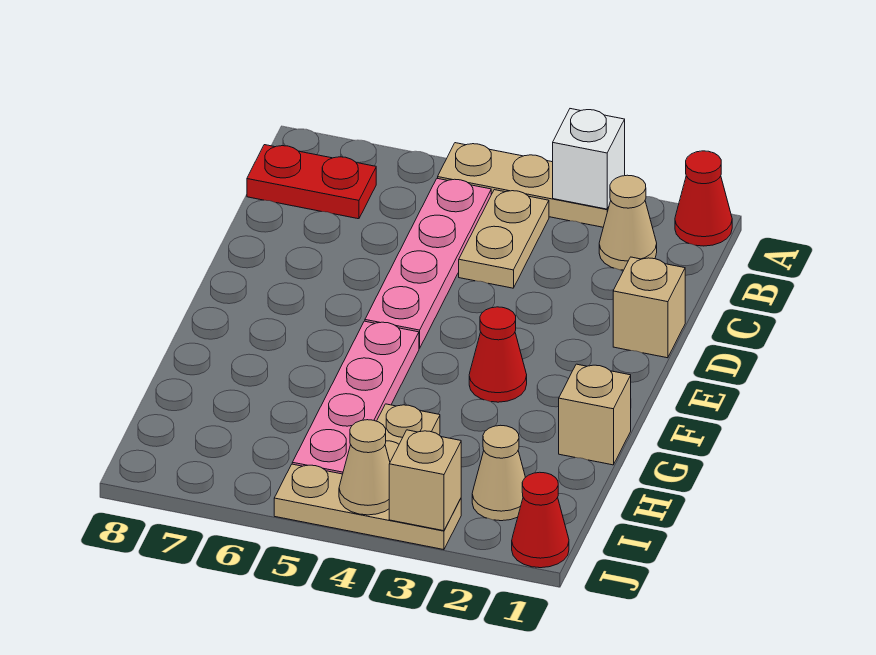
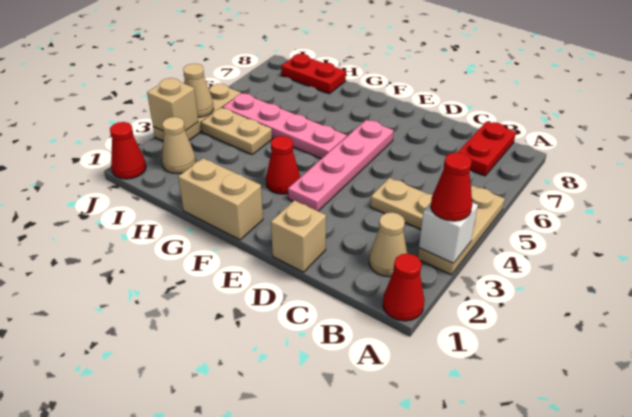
none -> red 1x1 cone [431,152,472,221]
pink 1x4 plate [365,178,491,348] -> pink 1x4 plate turned to [288,120,394,211]
tan 1x1 brick [559,364,631,465] -> tan 1x2 brick [178,158,263,240]
none -> red 1x2 plate [281,54,346,94]

